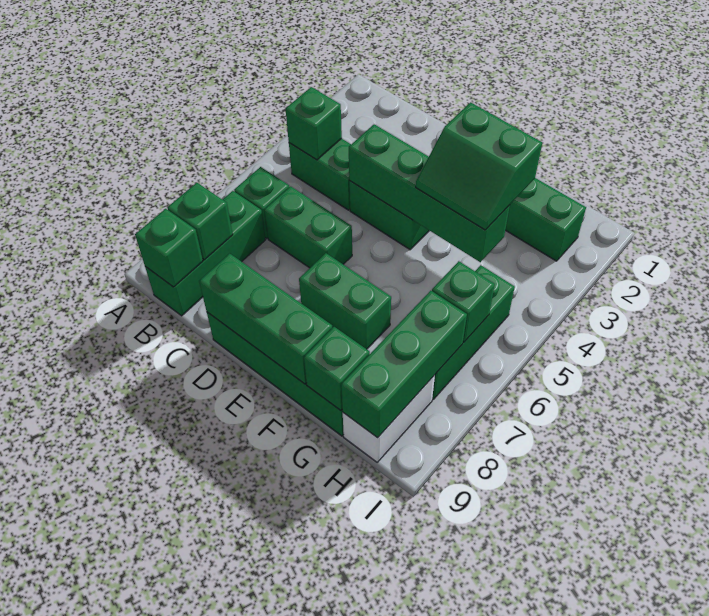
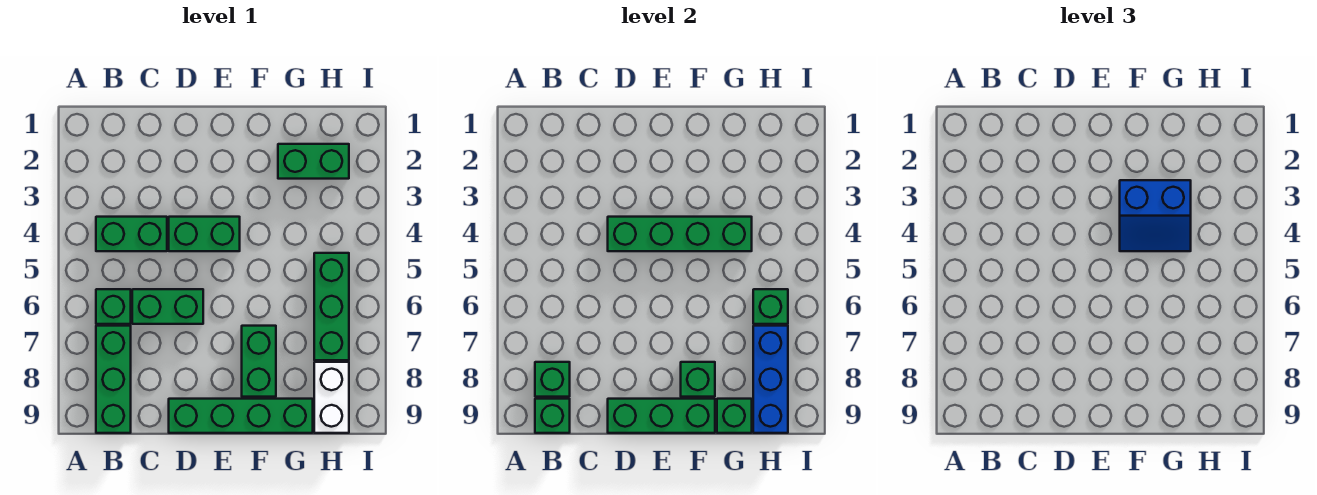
green 1x1 brick [286,87,342,160] -> green 1x1 brick moved to [681,362,715,397]
green 1x2 brick [299,253,391,349] -> green 1x2 brick turned to [242,326,276,397]
green 2x2 slope [416,102,542,230] -> blue 2x2 slope [1120,180,1191,251]
green 1x3 brick [341,291,467,438] -> blue 1x3 brick [753,326,788,433]

